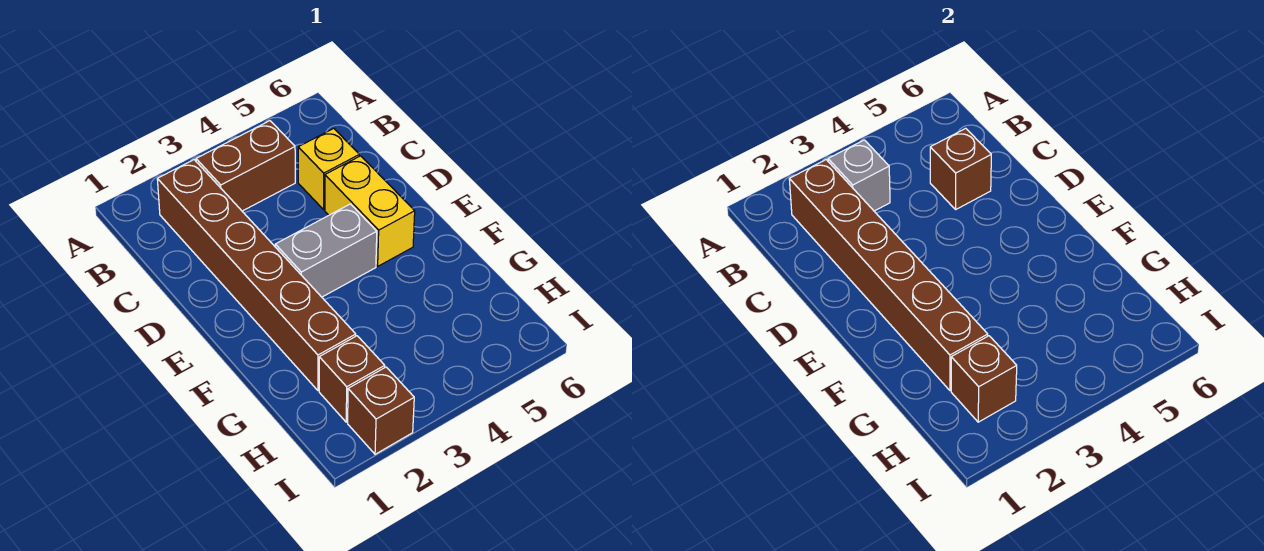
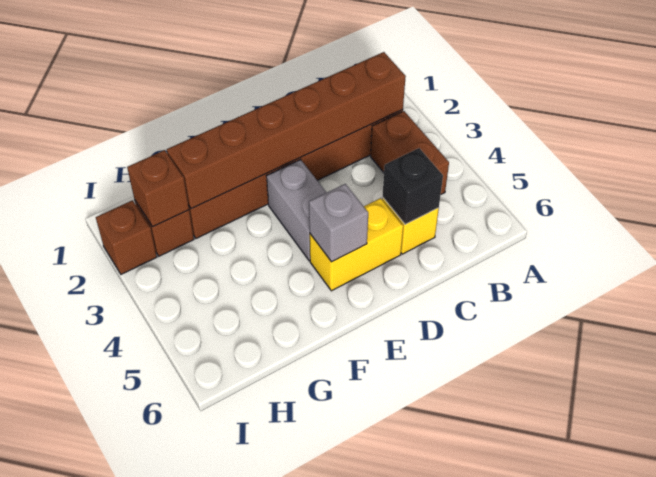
grey 1x1 brick [828,140,890,211] -> grey 1x1 brick moved to [309,184,368,262]
brown 1x1 brick [930,128,991,209] -> black 1x1 brick [383,148,443,224]

